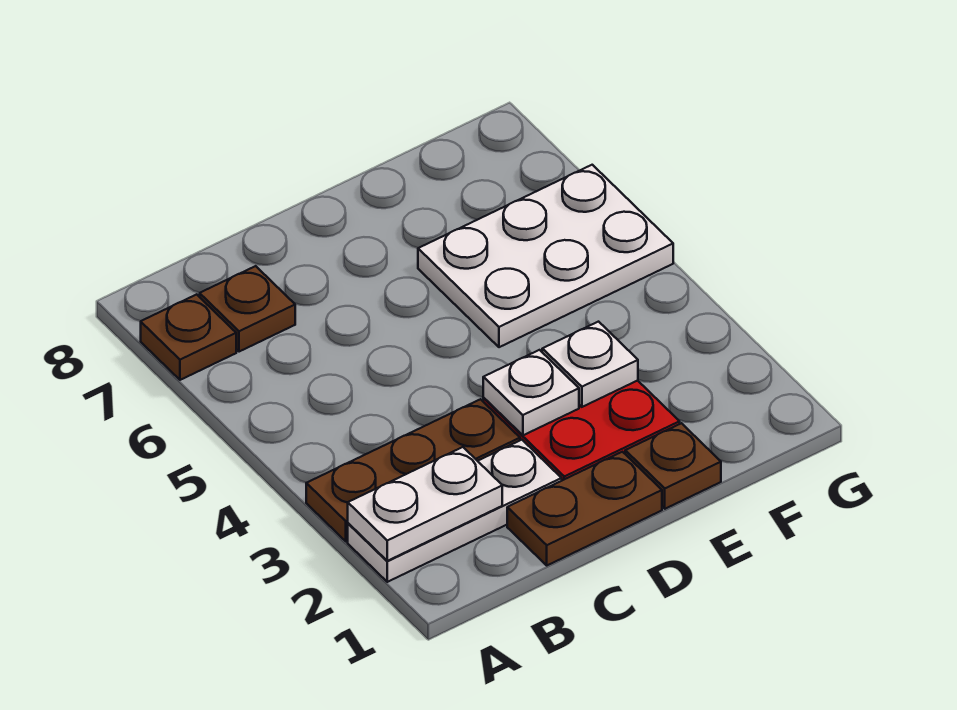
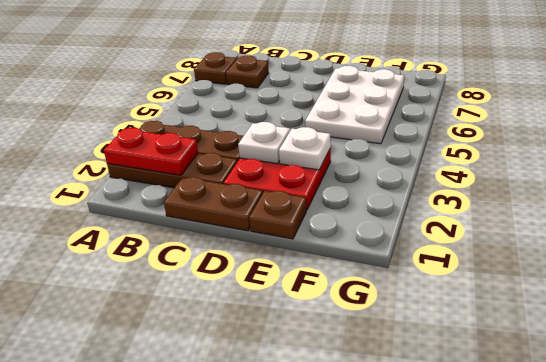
white 1x3 plate [348,440,562,582] -> brown 1x3 plate [107,153,237,188]
white 1x2 plate [348,447,502,561] -> red 1x2 plate [104,128,198,175]
white 2x3 plate [418,165,673,347] -> white 2x3 plate turned to [305,66,404,144]

